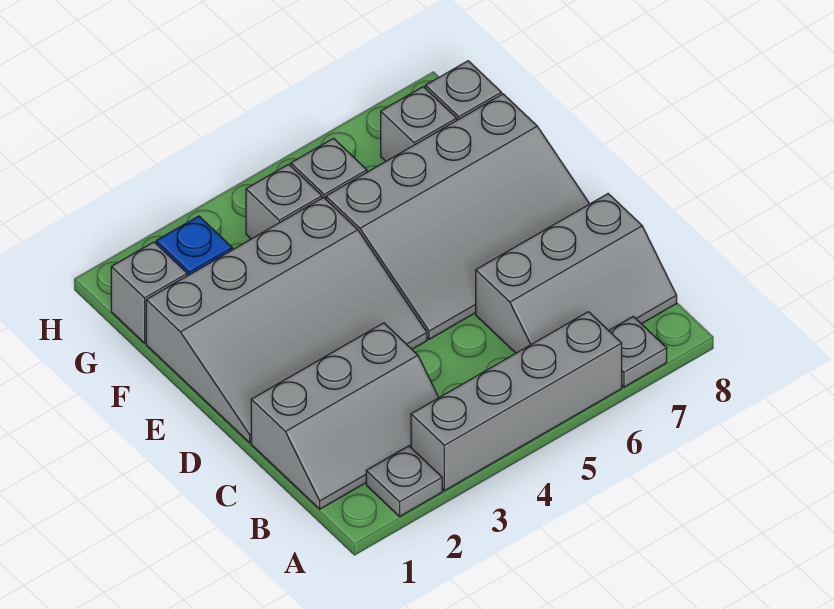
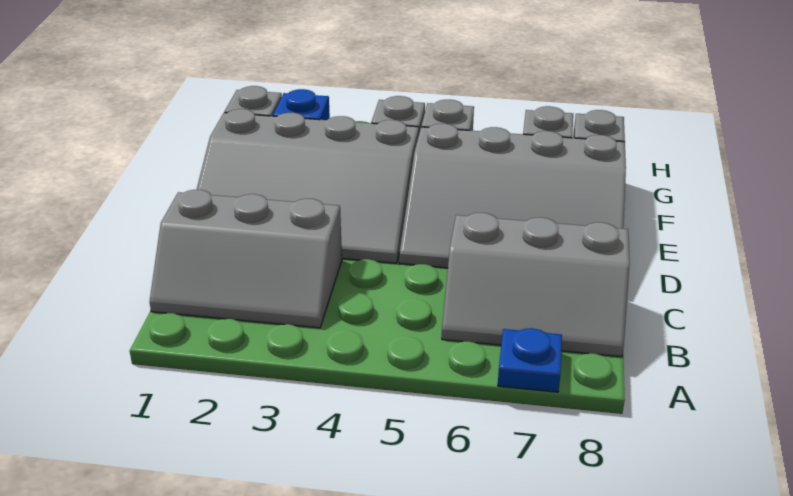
grey 1x1 plate [366,446,442,516] -> none
grey 1x4 brick [411,312,622,491] -> none
grey 1x1 plate [609,316,667,387] -> blue 1x1 plate [498,328,562,392]

